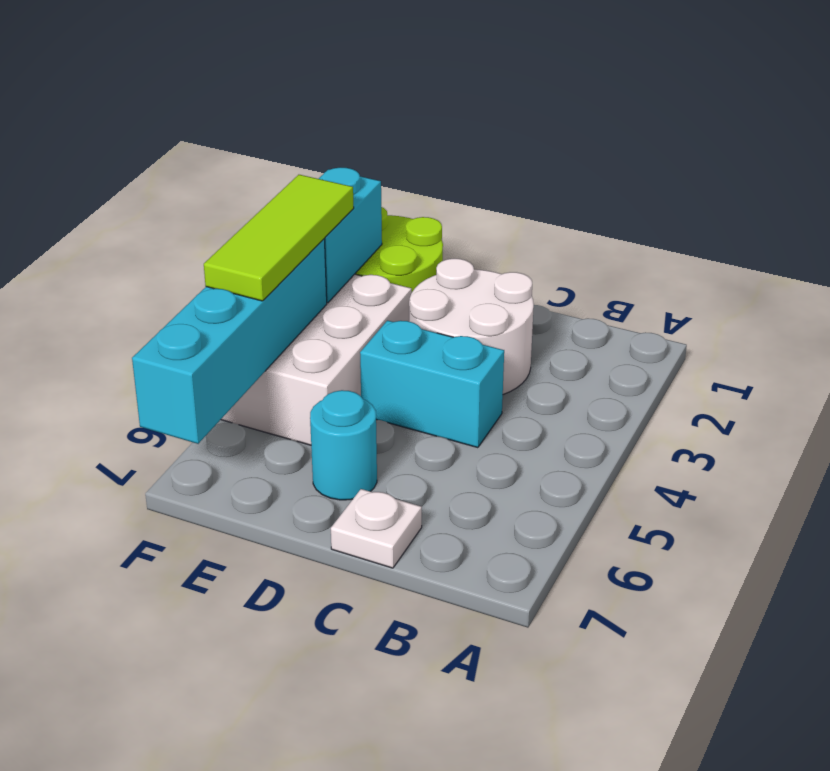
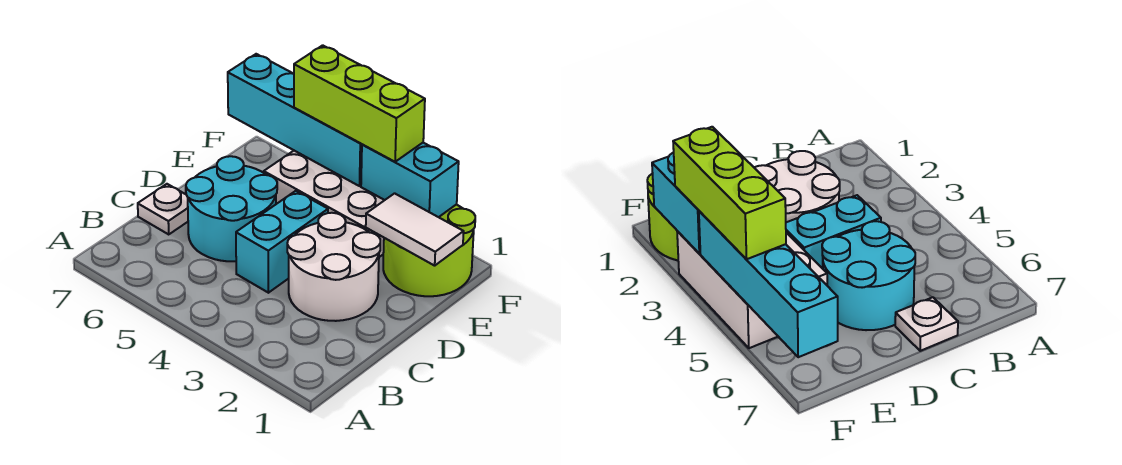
cyan 1x1 round brick [310,390,377,500] -> cyan 2x2 round brick [186,156,277,261]
none -> white 1x2 tile [366,193,464,266]
lime 1x3 tile [204,175,354,301] -> lime 1x3 brick [294,45,425,162]

